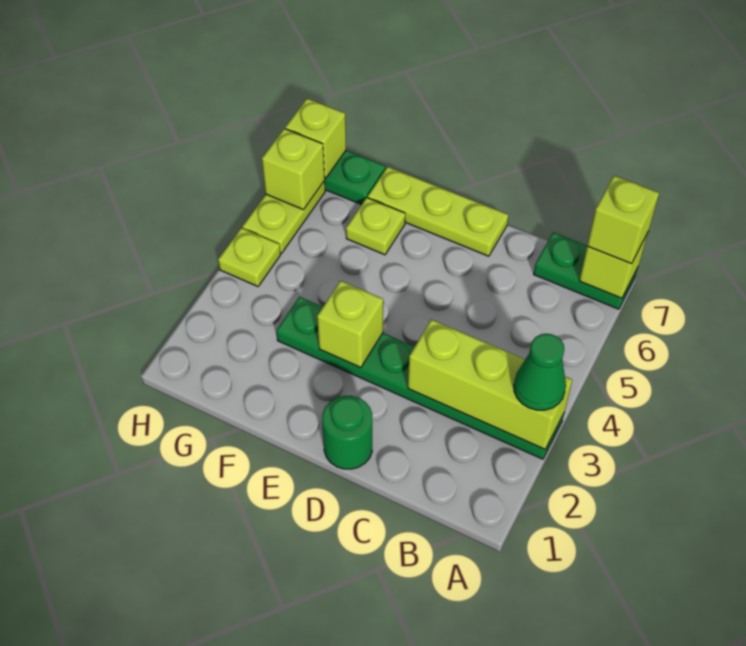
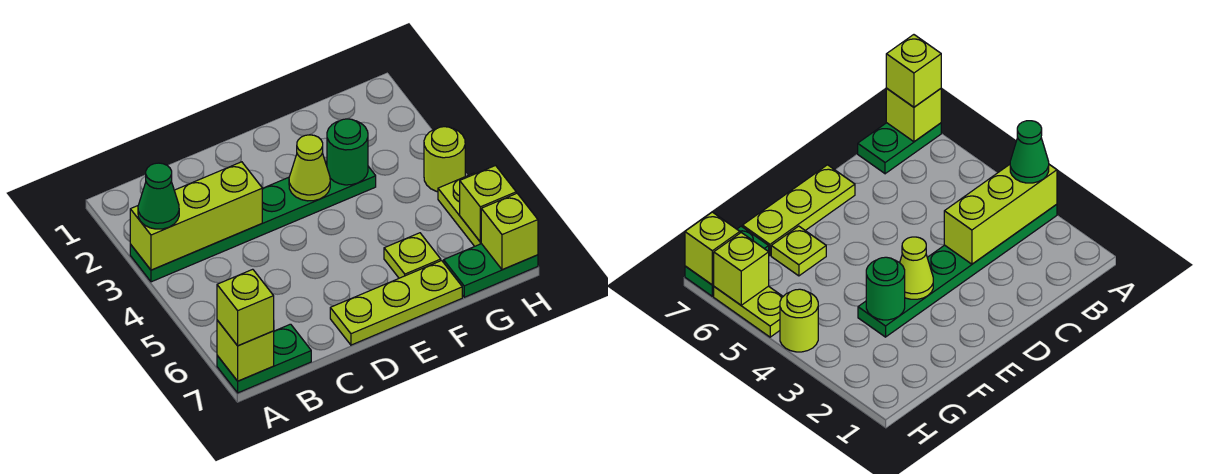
green 1x1 round brick [322,396,372,469] -> green 1x1 round brick moved to [327,119,368,185]
lime 1x1 brick [317,281,383,368] -> lime 1x1 cone [289,135,330,201]
lime 1x1 plate [218,228,281,286] -> lime 1x1 round brick [424,127,465,192]

